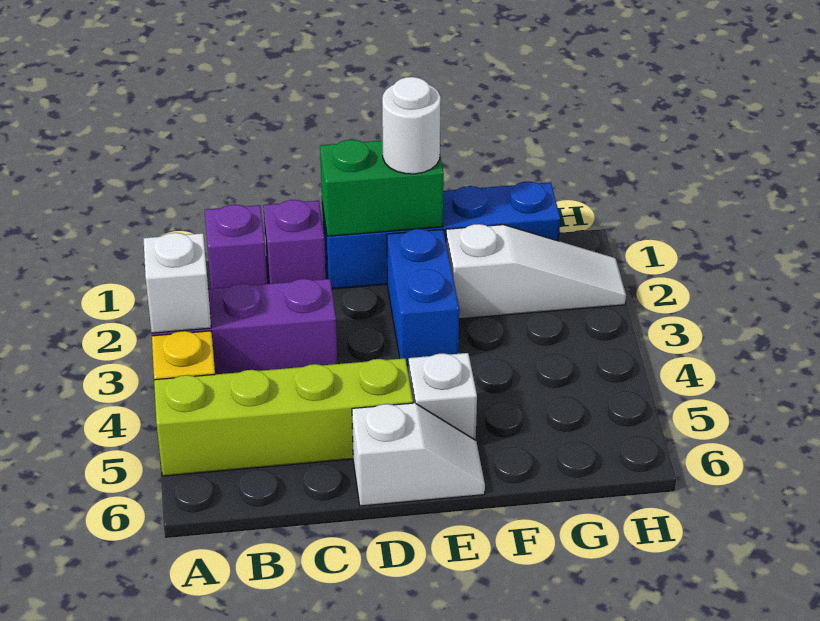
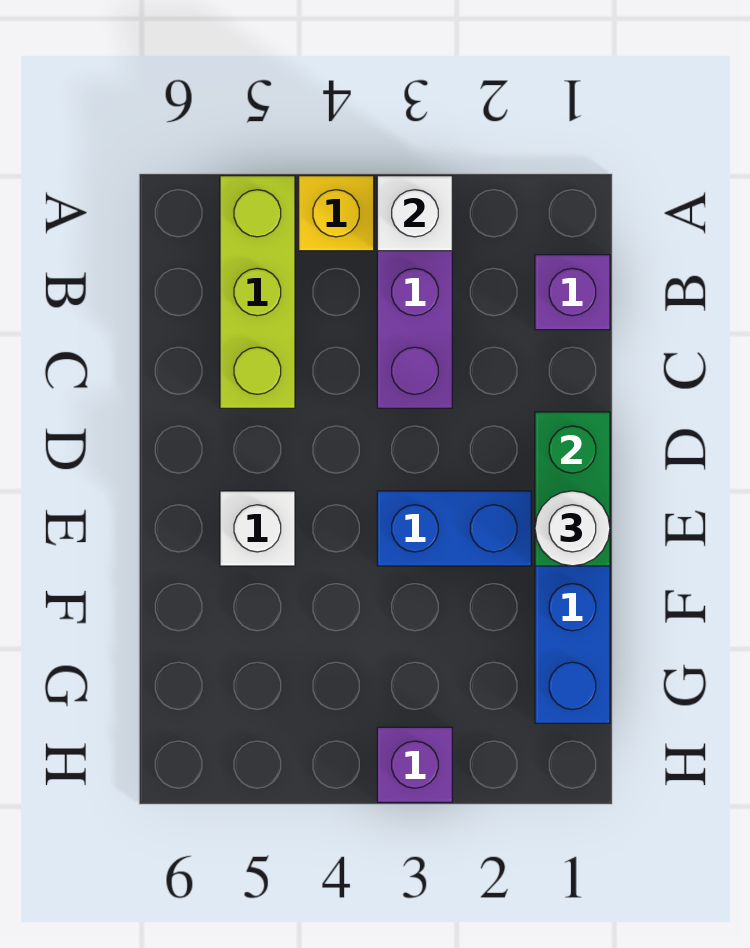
lime 1x4 brick [154,358,413,476] -> lime 1x3 brick [220,176,295,408]
purple 1x1 brick [263,200,326,284] -> purple 1x1 brick moved to [377,727,452,802]
white 1x2 slope [352,403,485,506] -> none
white 1x3 slope [446,224,626,319] -> none

